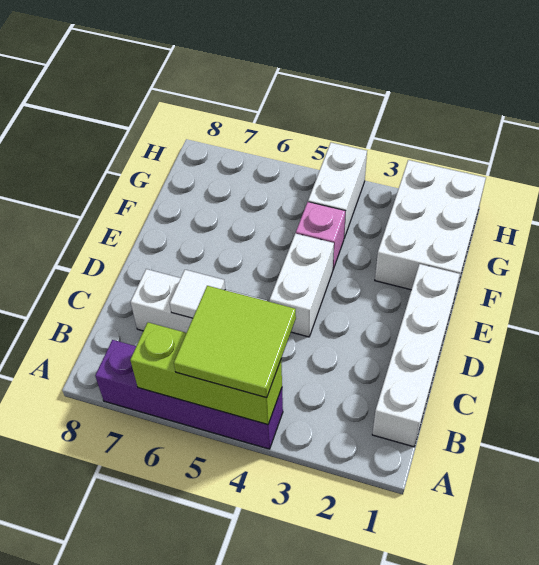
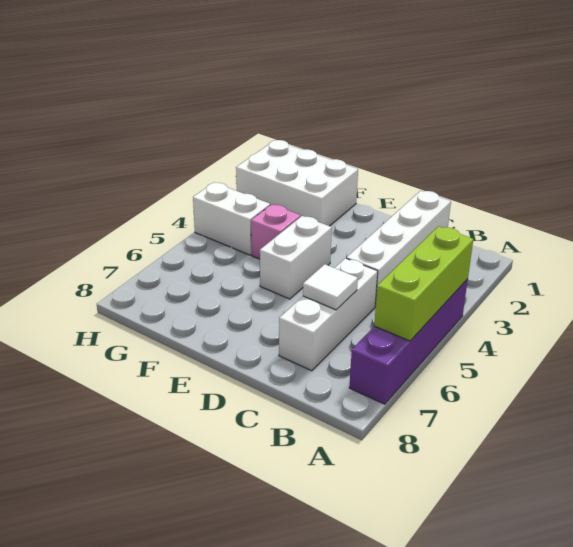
lime 2x2 tile [174,286,296,398] -> none
white 1x4 brick [372,264,460,447] -> white 1x4 brick turned to [346,191,451,307]
white 1x2 brick [270,233,334,337] -> white 1x2 brick turned to [260,216,332,299]

